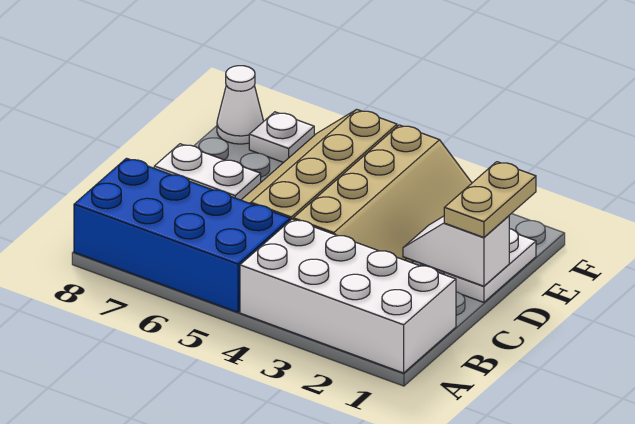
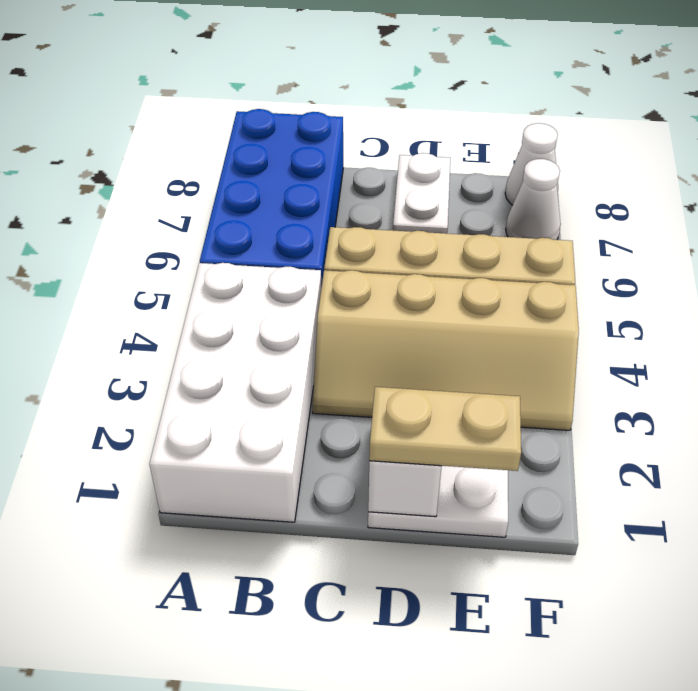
white 1x1 plate [249,112,314,162] -> white 1x1 cone [506,159,561,240]

